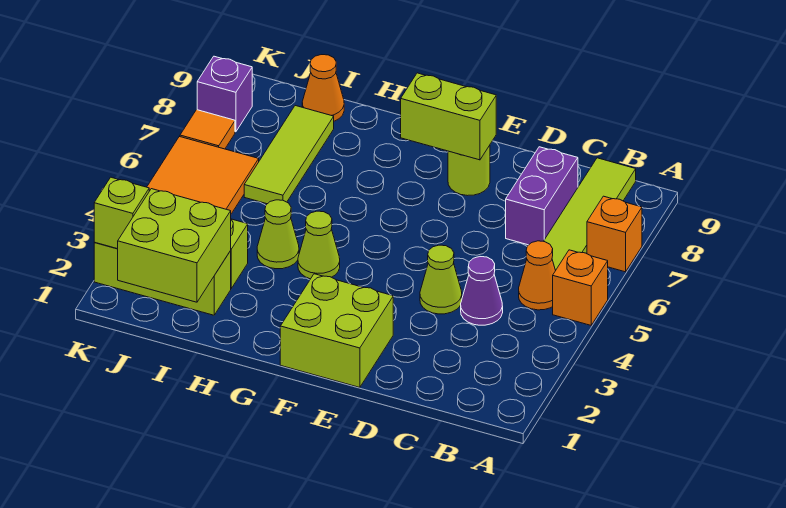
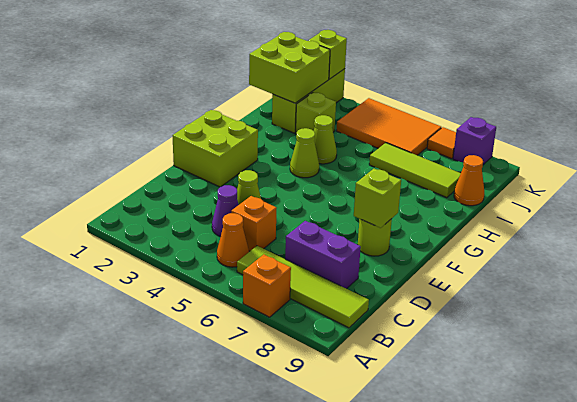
orange 1x1 brick [553,250,608,325] -> orange 1x1 brick moved to [231,196,276,251]
lime 1x2 brick [401,73,496,160] -> lime 1x1 brick [354,169,401,228]

